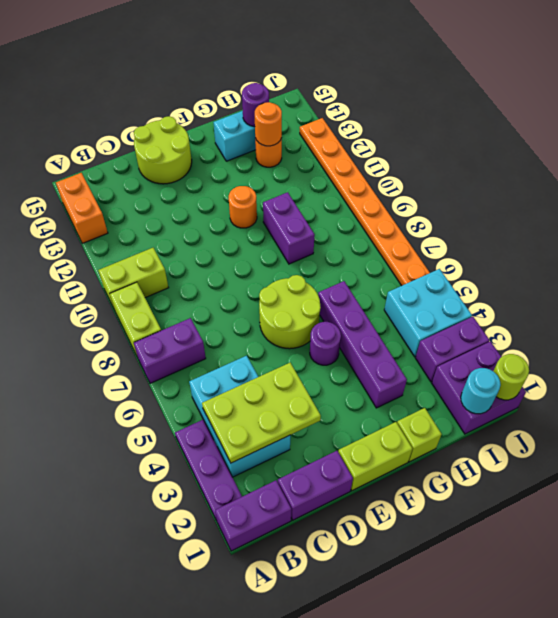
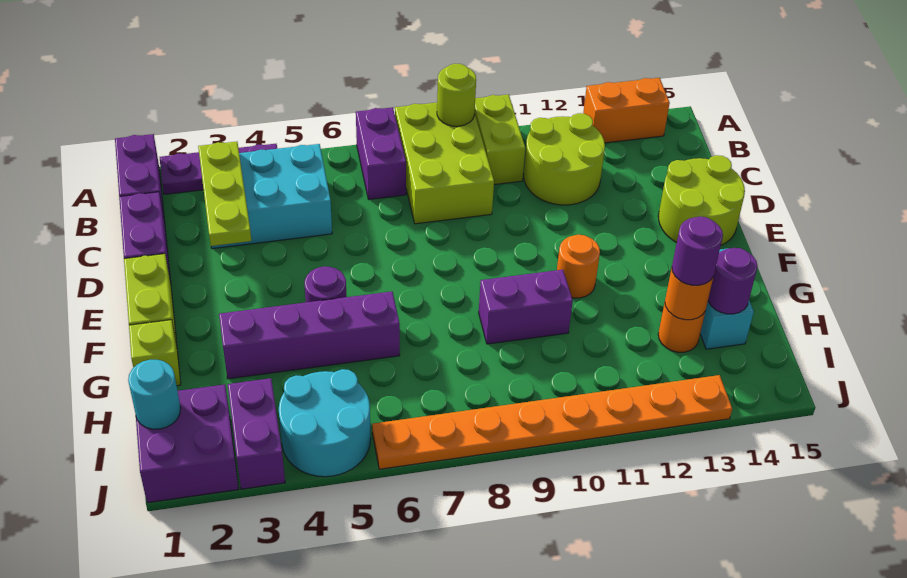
lime 1x2 brick [110,282,161,356] -> lime 2x3 brick [395,103,494,224]
lime 2x3 plate [202,363,321,463] -> lime 1x3 plate [198,142,251,246]
lime 2x2 round brick [259,275,321,349] -> lime 2x2 round brick moved to [524,113,605,205]
none -> purple 1x1 round brick [672,217,723,285]
cyan 2x2 brick [384,269,472,357] -> cyan 2x2 round brick [279,369,371,477]
lime 1x1 round brick [493,354,529,400] -> lime 1x1 round brick moved to [437,64,476,126]

